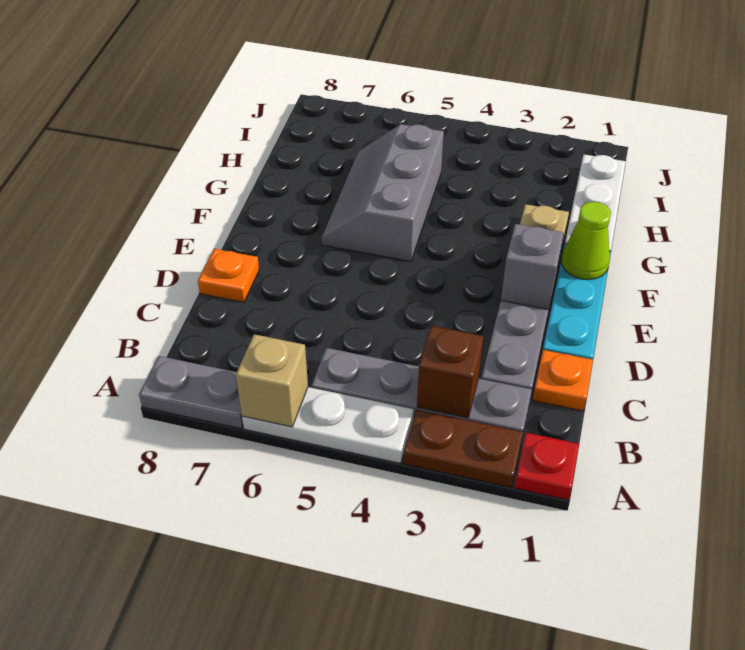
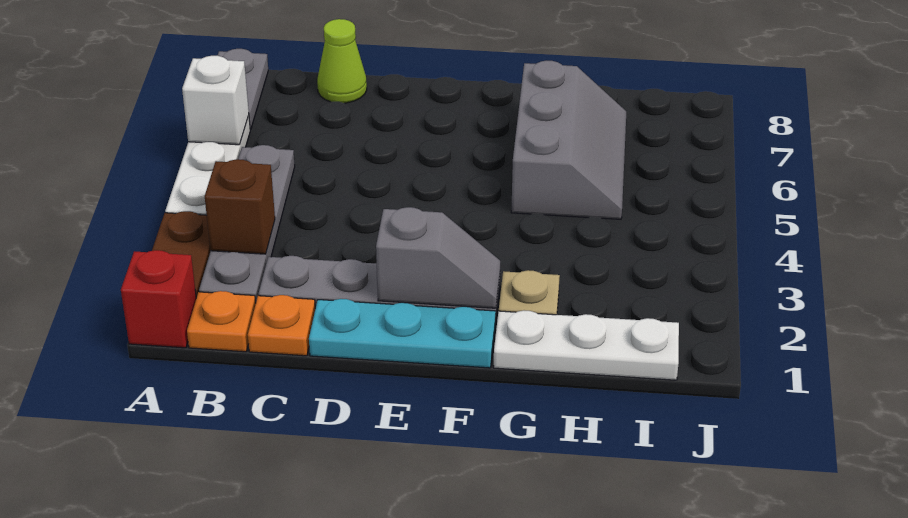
red 1x1 plate [515,433,579,500] -> red 1x1 brick [121,250,196,348]
tan 1x1 brick [236,334,308,427] -> white 1x1 brick [182,56,249,145]
orange 1x1 plate [198,249,259,302] -> orange 1x1 plate moved to [187,291,256,352]
lime 1x1 cone [562,202,611,280] -> lime 1x1 cone moved to [317,19,367,103]
grey 2x3 slope [322,124,444,262] -> grey 2x3 slope turned to [511,61,626,219]

